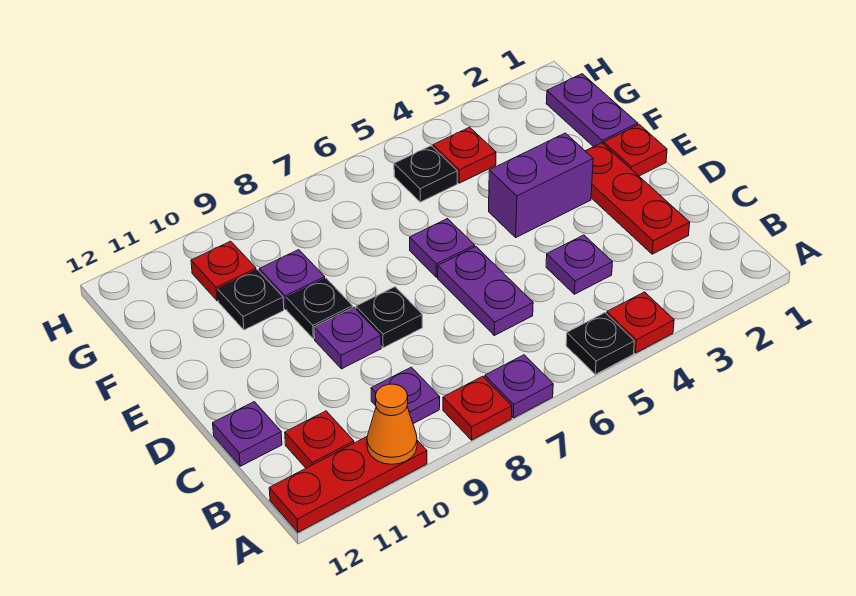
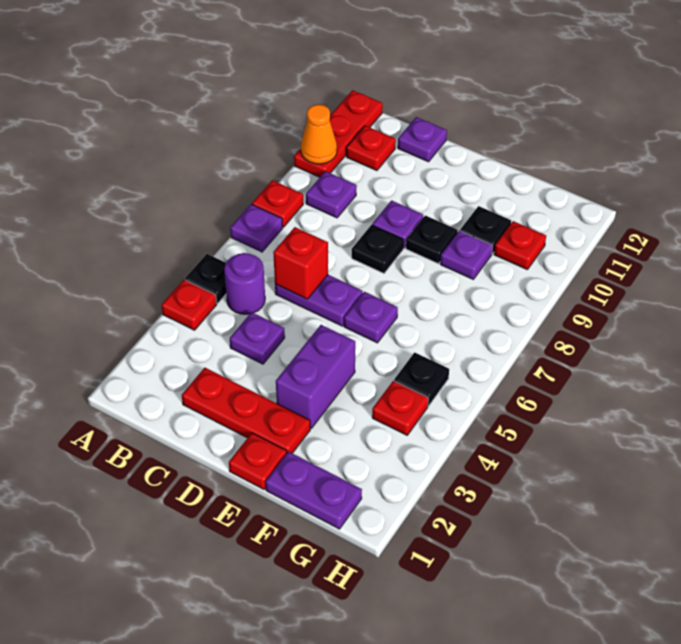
none -> purple 1x1 round brick [224,253,265,314]
none -> red 1x1 brick [273,227,328,299]

